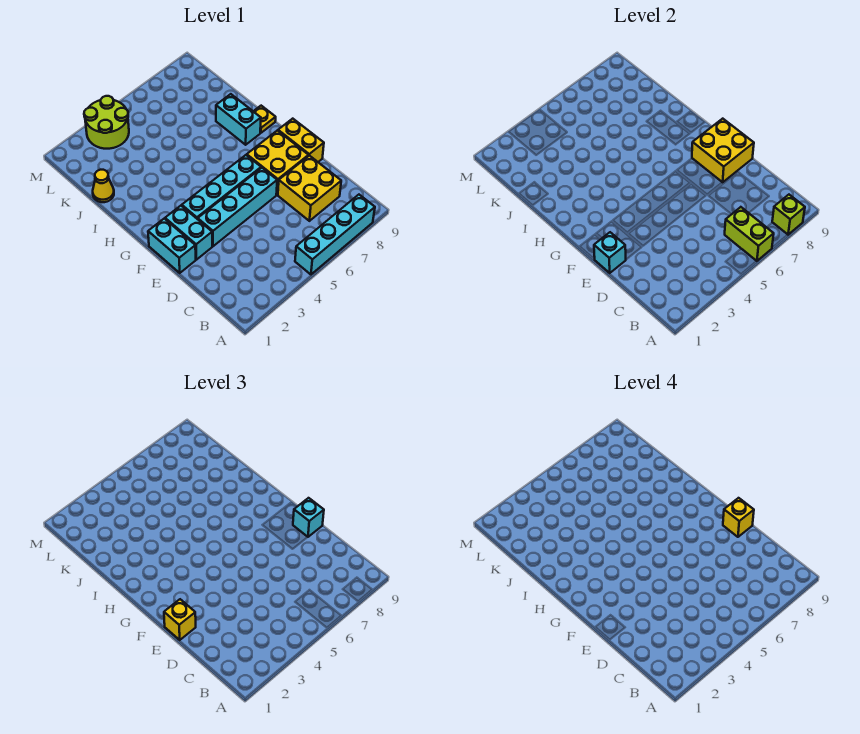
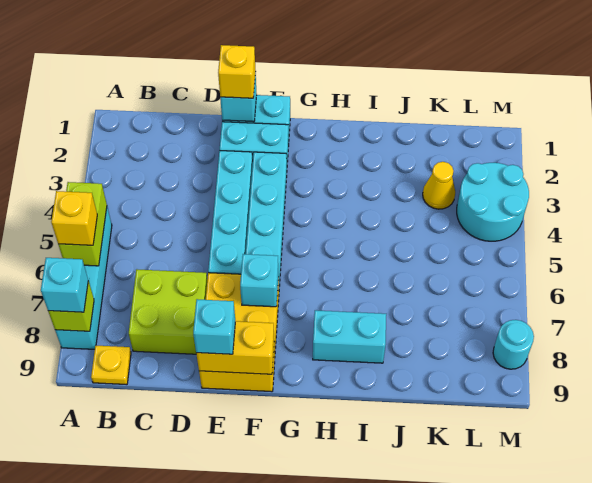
lime 1x2 brick [725,207,774,261] -> lime 1x2 brick turned to [58,182,107,266]
none -> cyan 1x1 brick [41,258,88,312]
yellow 2x2 brick [278,156,341,221] -> lime 2x2 brick [129,269,207,354]
yellow 2x2 brick [692,119,754,182] -> yellow 1x2 brick [196,321,274,374]
yellow 1x1 brick [723,498,754,537] -> yellow 1x1 brick moved to [51,191,97,245]
none -> cyan 1x1 brick [240,254,278,307]
yellow 1x1 plate [253,106,276,133] -> yellow 1x1 plate moved to [91,346,131,385]
yellow 1x1 cone [93,170,114,202] -> yellow 1x1 cone moved to [423,162,455,209]
lime 2x2 round brick [84,96,129,149] -> cyan 2x2 round brick [457,163,529,241]
none -> cyan 1x1 round brick [493,320,534,369]

